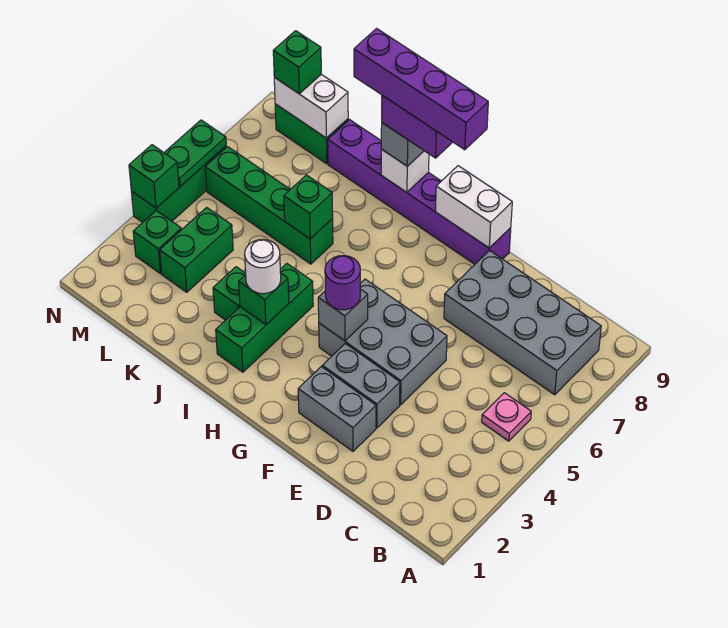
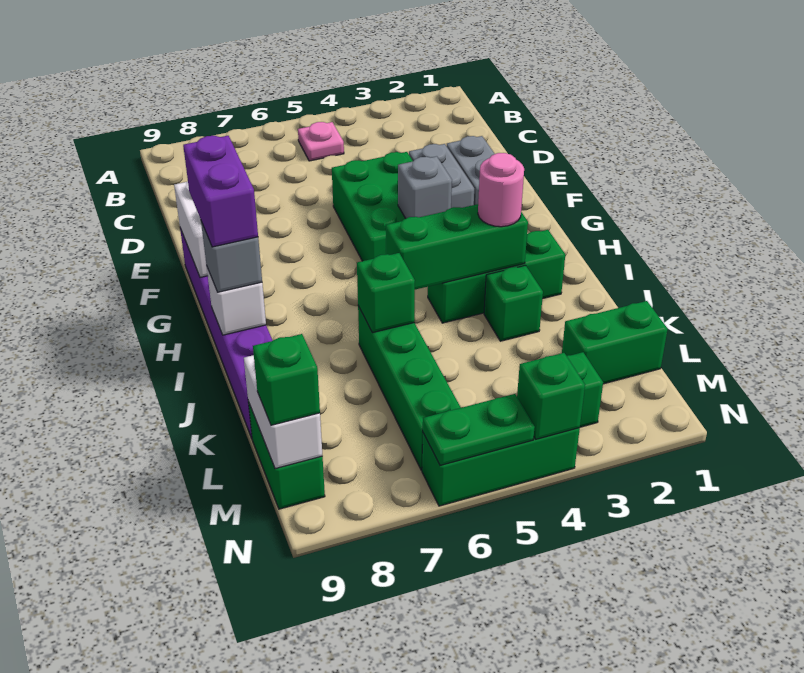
grey 2x4 brick [444,250,601,395] -> none
grey 2x3 brick [319,279,447,405] -> green 2x3 brick [332,152,413,261]
purple 1x1 round brick [325,256,360,310] -> none
purple 1x4 brick [354,29,488,150] -> none
green 1x1 brick [239,273,289,325] -> green 1x3 brick [386,204,528,290]
white 1x1 round brick [245,239,281,294] -> pink 1x1 round brick [478,153,524,227]
green 1x2 brick [160,207,233,292] -> green 1x2 brick moved to [562,301,668,384]

